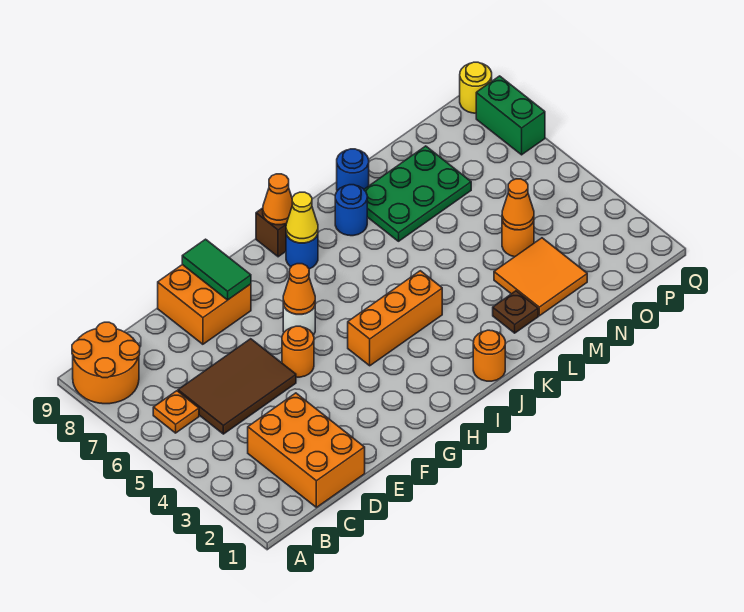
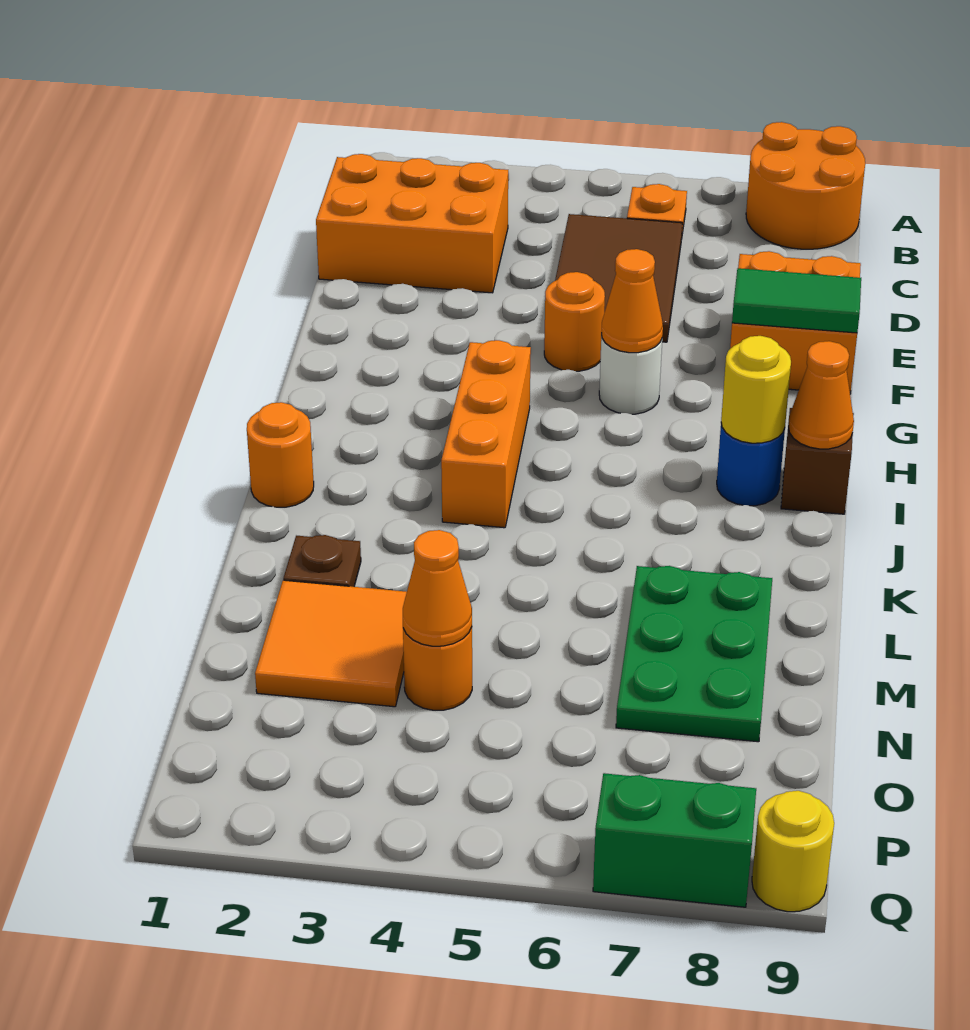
yellow 1x1 cone [286,192,318,243] -> yellow 1x1 round brick [721,336,791,443]
blue 1x1 round brick [335,185,367,236] -> none
blue 1x1 round brick [337,149,369,191] -> none

